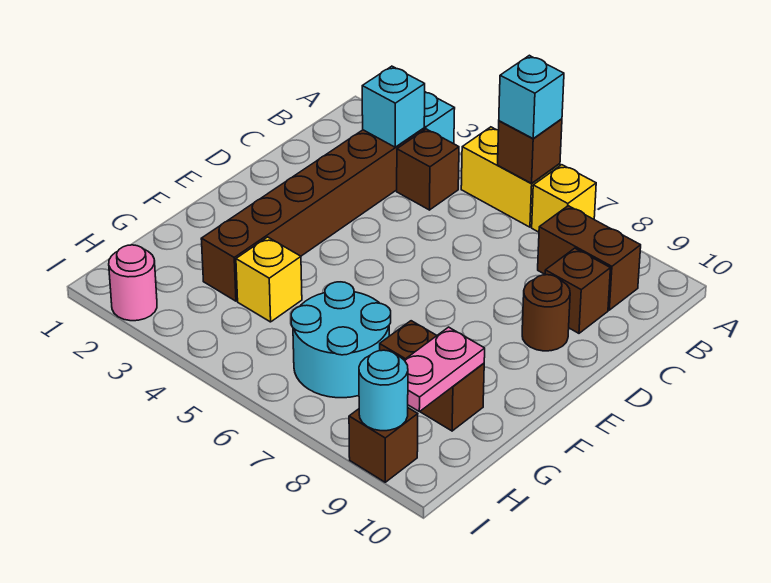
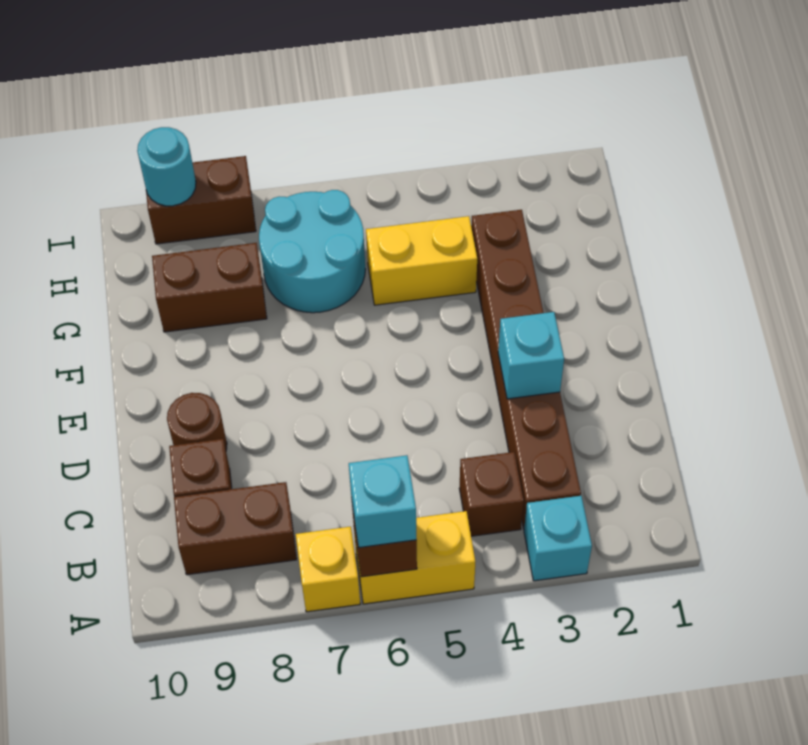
cyan 1x1 brick [362,66,425,147] -> cyan 1x1 brick moved to [498,312,564,399]
yellow 1x1 brick [236,237,302,322] -> yellow 1x2 brick [366,216,477,305]
pink 1x2 plate [405,327,485,412] -> none
pink 1x1 round brick [109,245,157,321] -> none
brown 1x1 brick [349,408,418,482] -> brown 1x2 brick [146,156,256,244]

